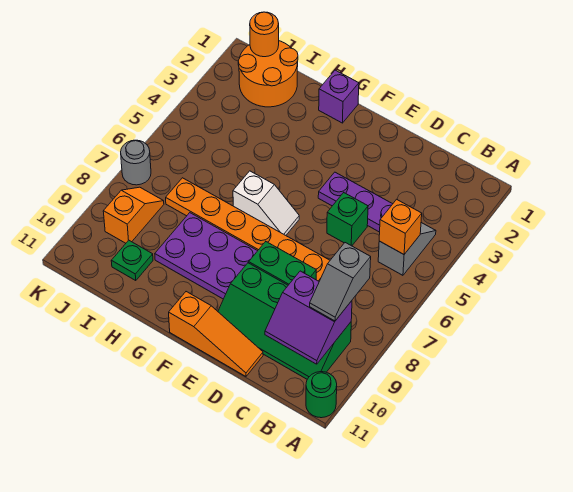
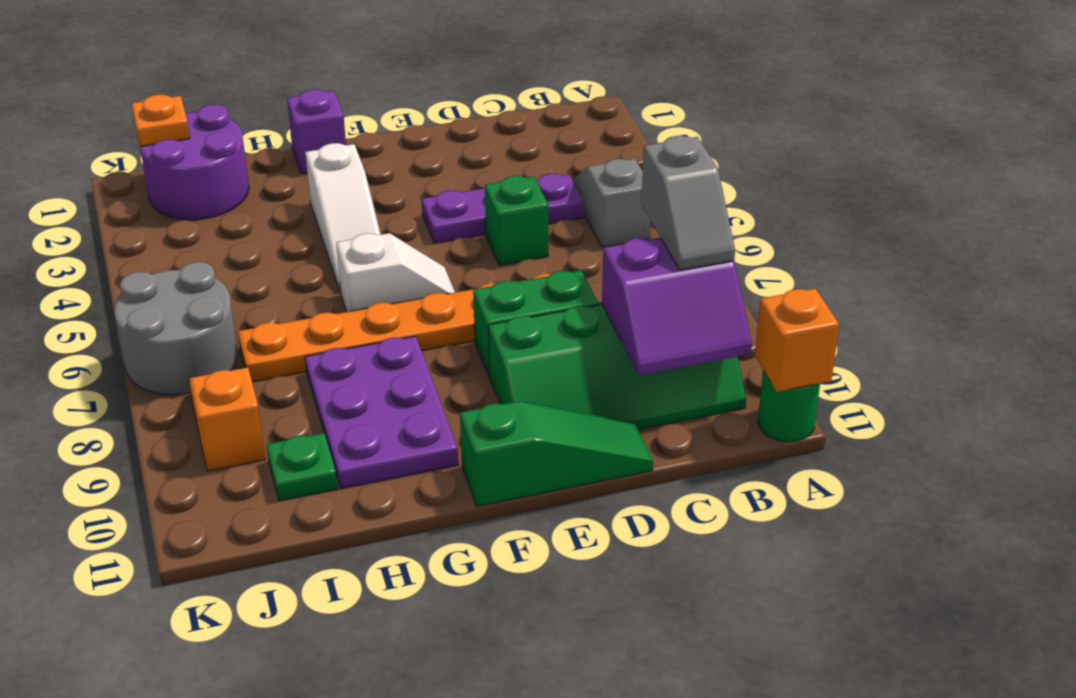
orange 1x1 brick [379,199,422,254] -> orange 1x1 brick moved to [755,288,839,392]
orange 1x3 slope [169,292,263,376] -> green 1x3 slope [460,401,653,506]
purple 2x3 plate [155,213,257,299] -> purple 2x3 plate turned to [305,336,458,489]
none -> white 1x3 slope [305,143,381,293]
orange 2x2 round brick [238,41,298,107] -> purple 2x2 round brick [140,104,249,220]
orange 1x1 round brick [250,12,279,57] -> orange 1x1 plate [131,94,190,146]
grey 1x1 round brick [121,140,151,185] -> grey 2x2 round brick [114,262,238,395]

